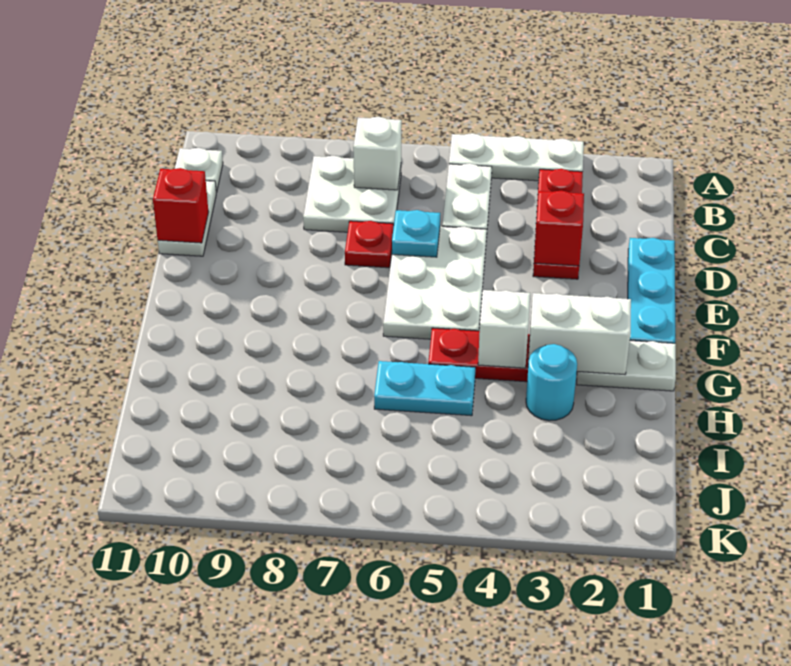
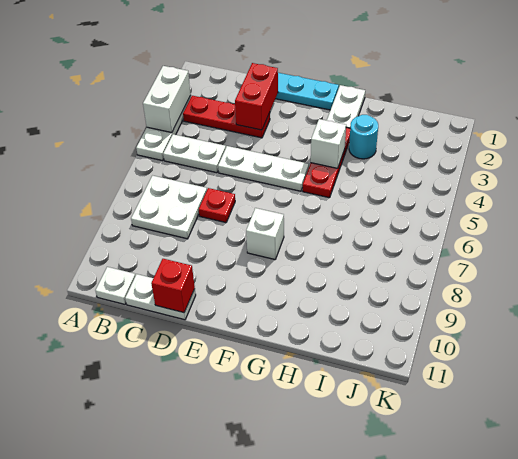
white 1x1 brick [353,117,402,190] -> white 1x1 brick moved to [246,208,284,259]
red 1x1 brick [534,190,584,266] -> red 1x2 brick [235,63,278,130]
white 2x3 plate [383,226,487,339] -> white 1x3 plate [218,146,309,191]
cyan 1x1 plate [392,210,440,257] -> none
white 1x2 brick [528,293,631,374] -> white 1x2 brick moved to [143,66,191,133]
cyan 1x2 plate [374,361,476,416] -> none

